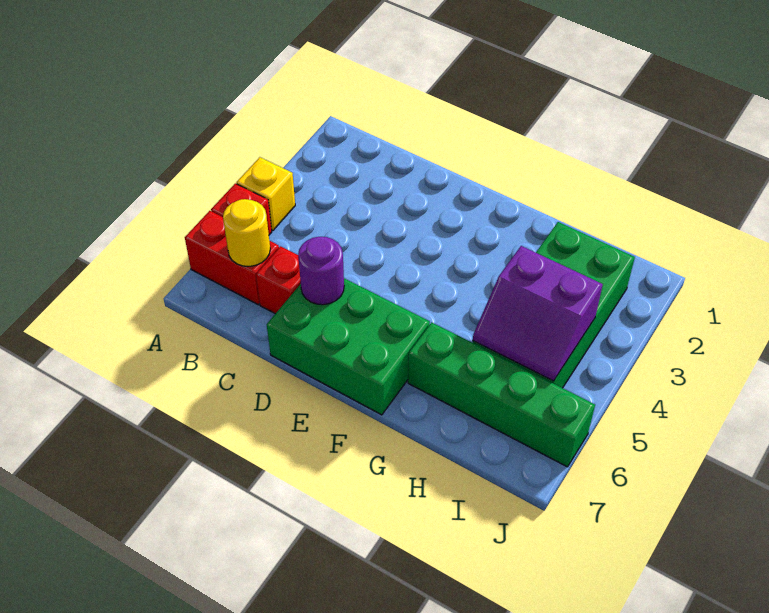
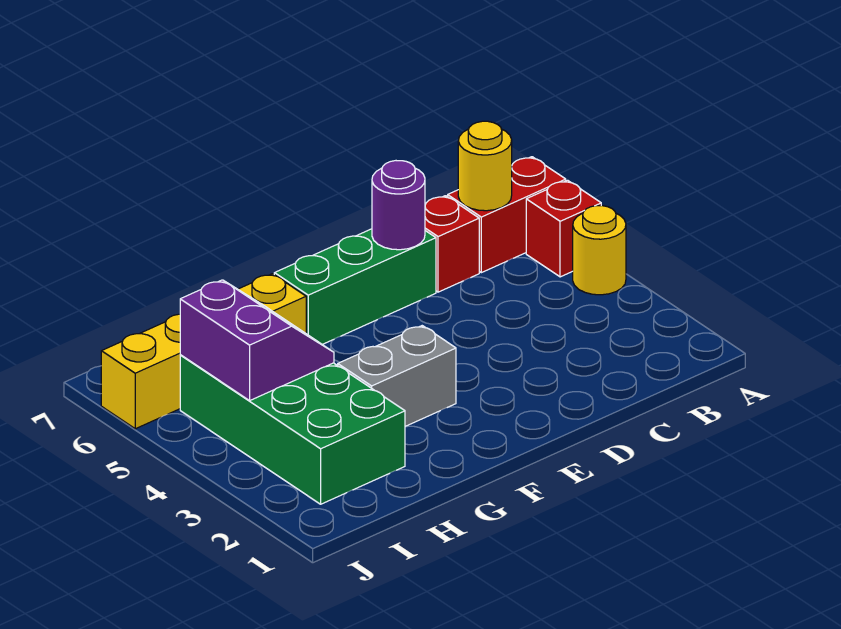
yellow 1x1 brick [236,157,295,231] -> yellow 1x1 round brick [573,206,626,295]
green 2x3 brick [267,278,430,415] -> green 1x3 brick [274,229,436,345]
none -> grey 1x2 brick [338,326,456,426]
green 1x4 brick [408,322,595,467] -> yellow 1x4 brick [101,274,306,429]
purple 2x2 slope [473,246,603,381] -> purple 2x2 slope turned to [180,280,334,401]

